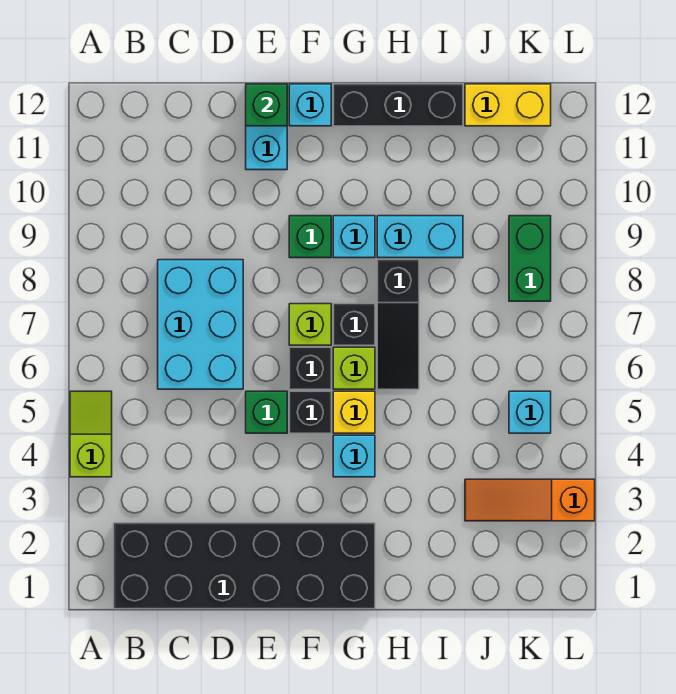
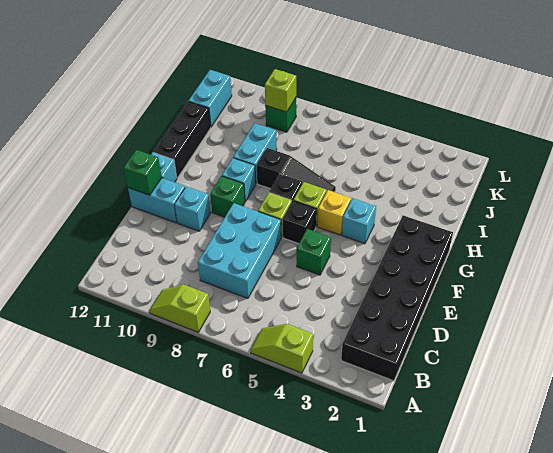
none -> lime 1x2 slope [150,284,210,332]
cyan 2x3 brick [158,260,243,389] -> cyan 2x3 brick turned to [198,203,281,298]
black 1x1 brick [289,391,331,433] -> none
orange 1x3 slope [465,479,595,521] -> none
yellow 1x2 brick [465,84,551,126] -> cyan 1x2 brick [189,70,232,127]
cyan 1x1 brick [509,391,551,433] -> cyan 1x1 brick moved to [175,186,211,231]
green 1x2 brick [509,216,551,301] -> green 1x1 brick [265,98,296,132]
none -> lime 1x1 brick [265,69,296,112]

